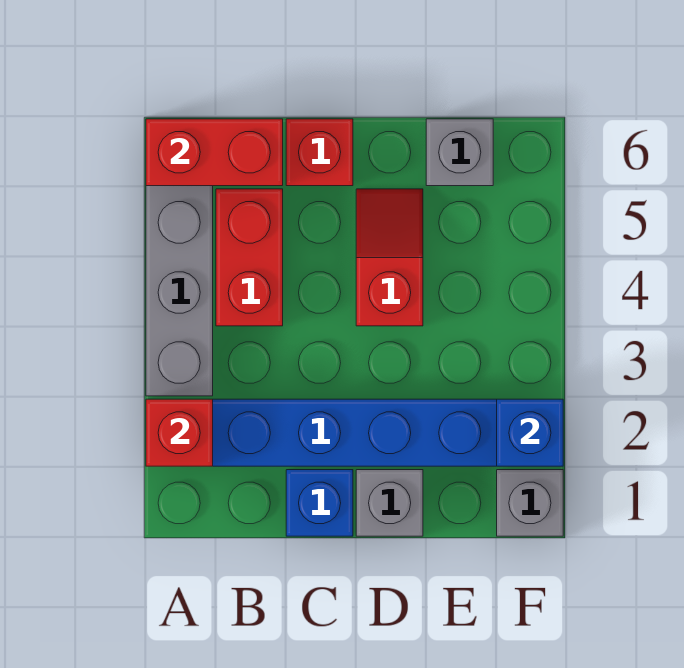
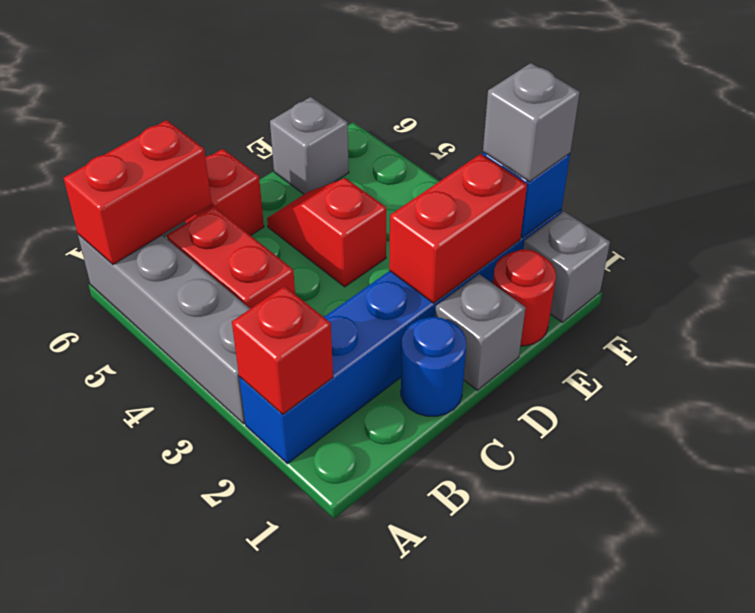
blue 1x1 brick [286,470,353,536] -> blue 1x1 round brick [401,317,466,416]
none -> red 1x2 brick [389,154,527,303]
none -> red 1x1 round brick [493,249,556,346]
none -> grey 1x1 brick [483,63,580,182]

